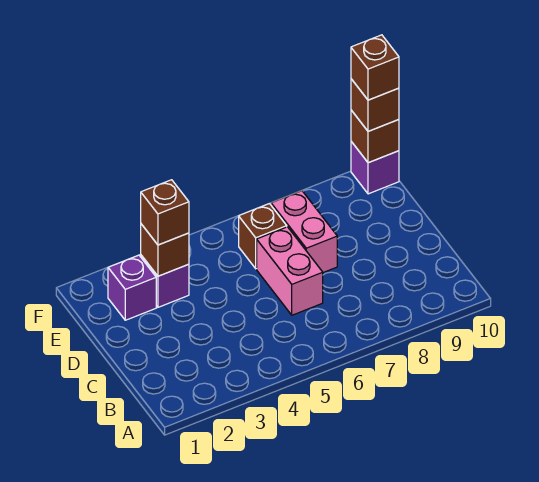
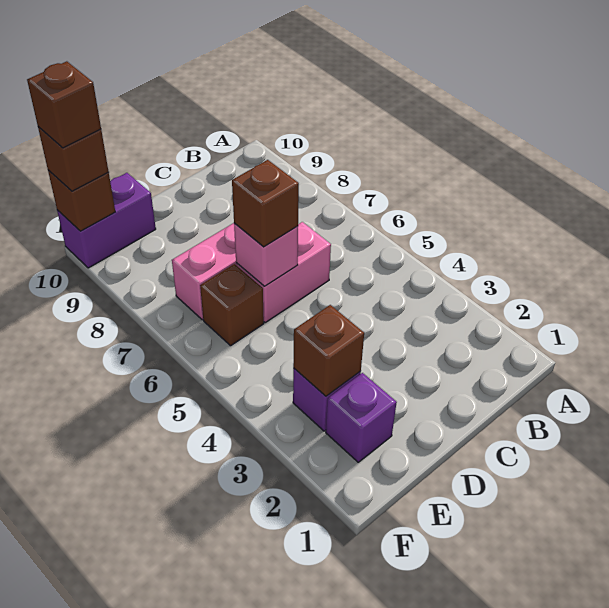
none -> pink 1x1 brick [234,223,298,286]
brown 1x1 brick [141,180,189,245] -> brown 1x1 brick moved to [232,160,299,247]
purple 1x1 brick [351,142,399,194] -> purple 1x2 brick [57,173,156,268]

